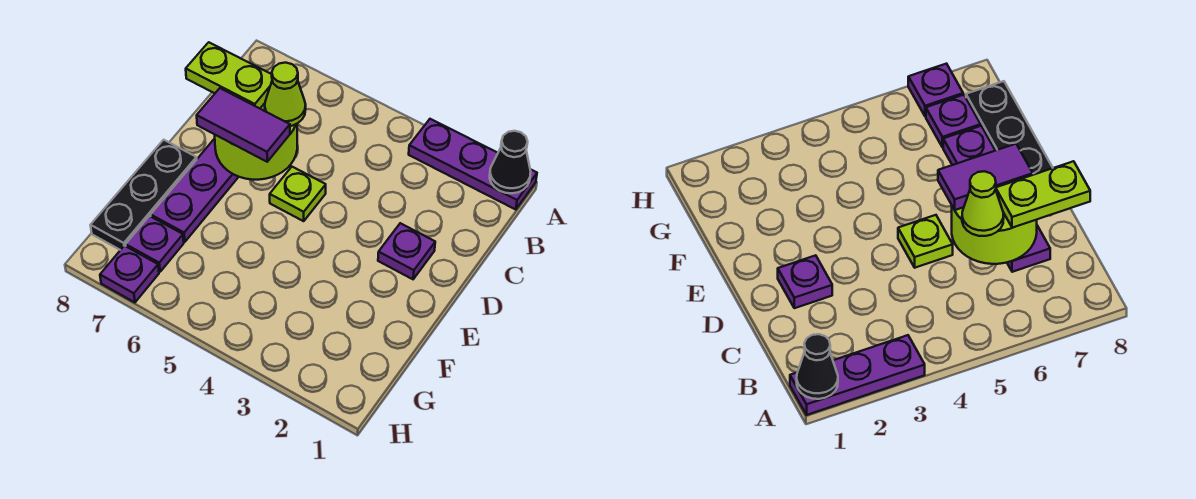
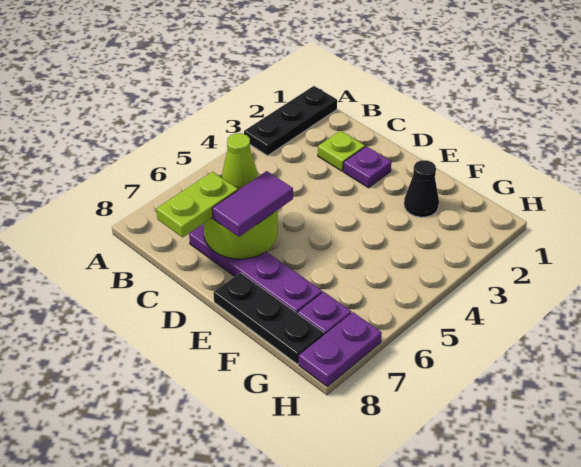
purple 1x3 plate [409,119,537,210] -> black 1x3 plate [244,86,337,156]
black 1x1 cone [490,131,531,193] -> black 1x1 cone moved to [404,160,439,217]
lime 1x1 plate [270,167,326,221] -> lime 1x1 plate moved to [318,131,365,171]
purple 1x1 plate [100,246,159,302] -> purple 1x2 plate [299,312,382,386]

